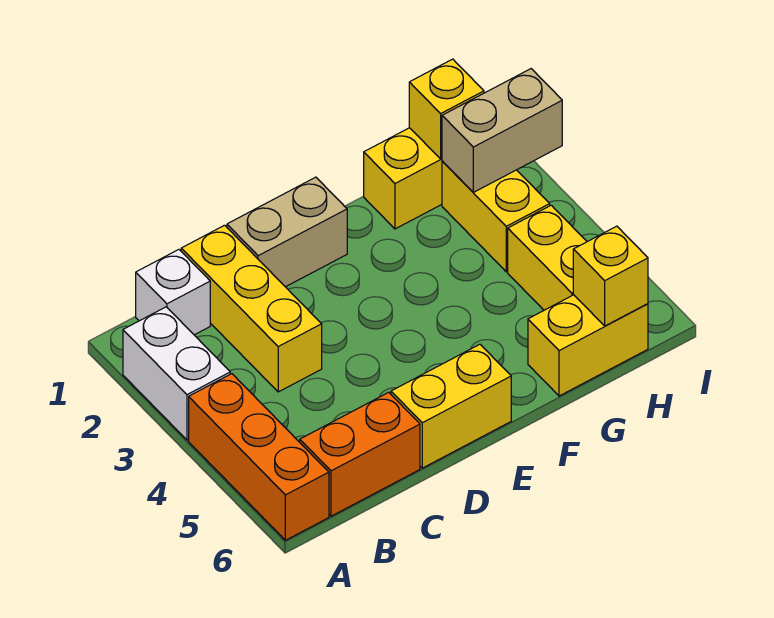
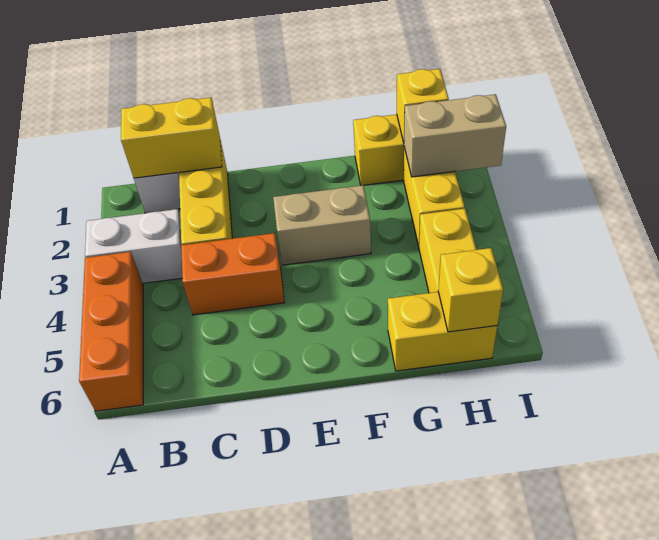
white 1x2 brick [123,307,230,440] -> white 1x2 brick turned to [85,209,182,283]
orange 1x2 brick [300,392,420,516] -> orange 1x2 brick moved to [181,233,285,315]
tan 1x2 brick [227,177,347,287] -> tan 1x2 brick moved to [273,185,371,265]
yellow 1x2 brick [391,344,511,468] -> yellow 1x2 brick moved to [121,98,222,178]

